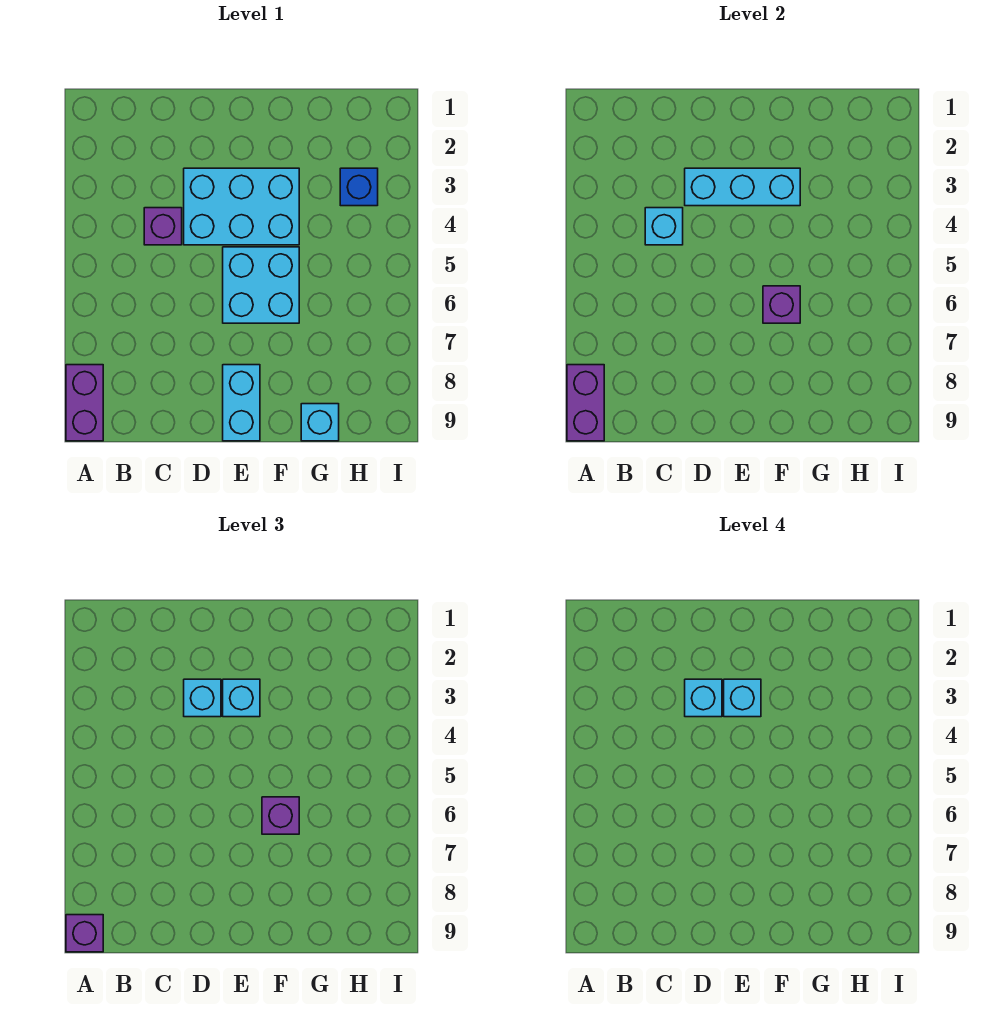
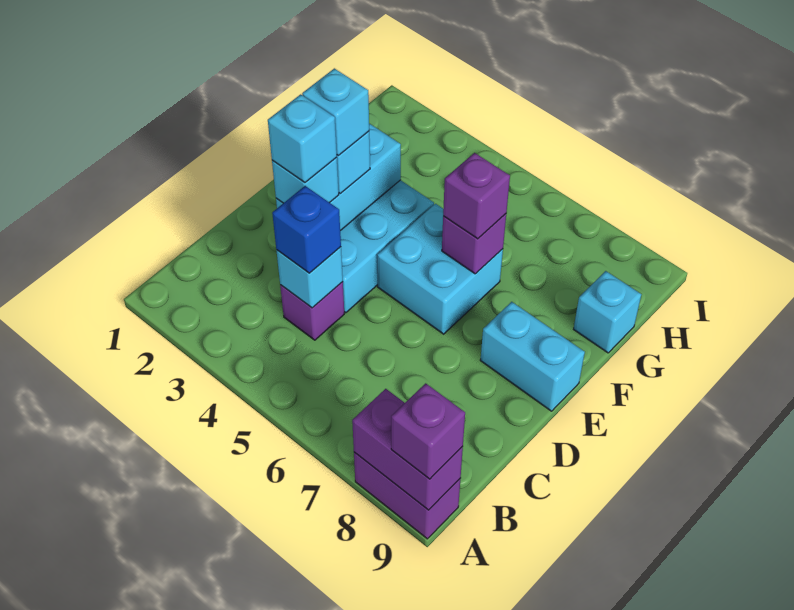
blue 1x1 brick [340,168,378,206] -> blue 1x1 brick moved to [272,186,341,273]

